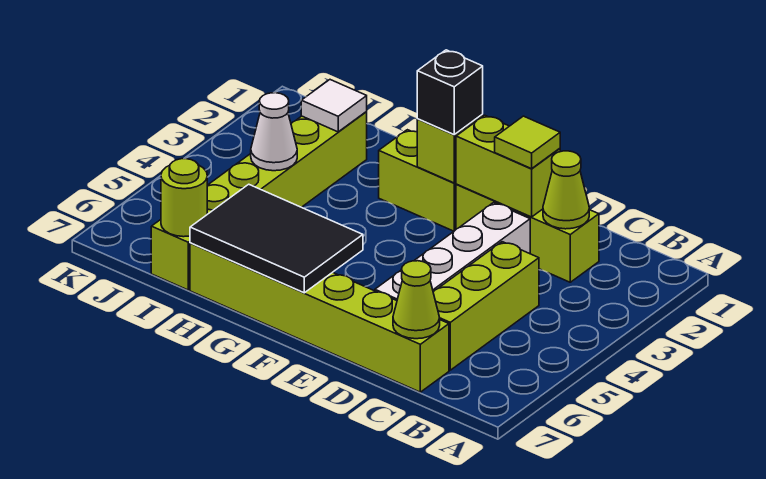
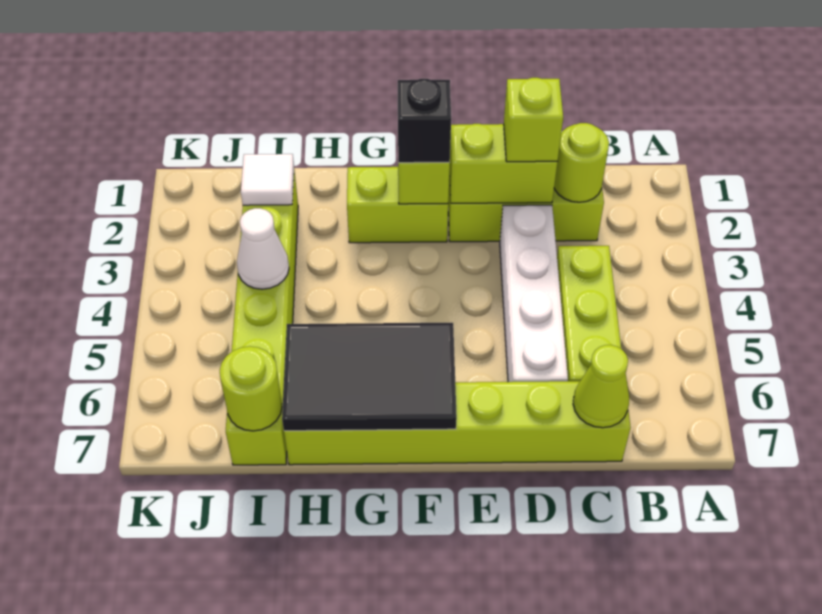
lime 1x1 cone [543,151,589,229] -> lime 1x1 round brick [554,123,609,202]
lime 1x1 tile [495,116,560,169] -> lime 1x1 brick [504,78,563,162]

